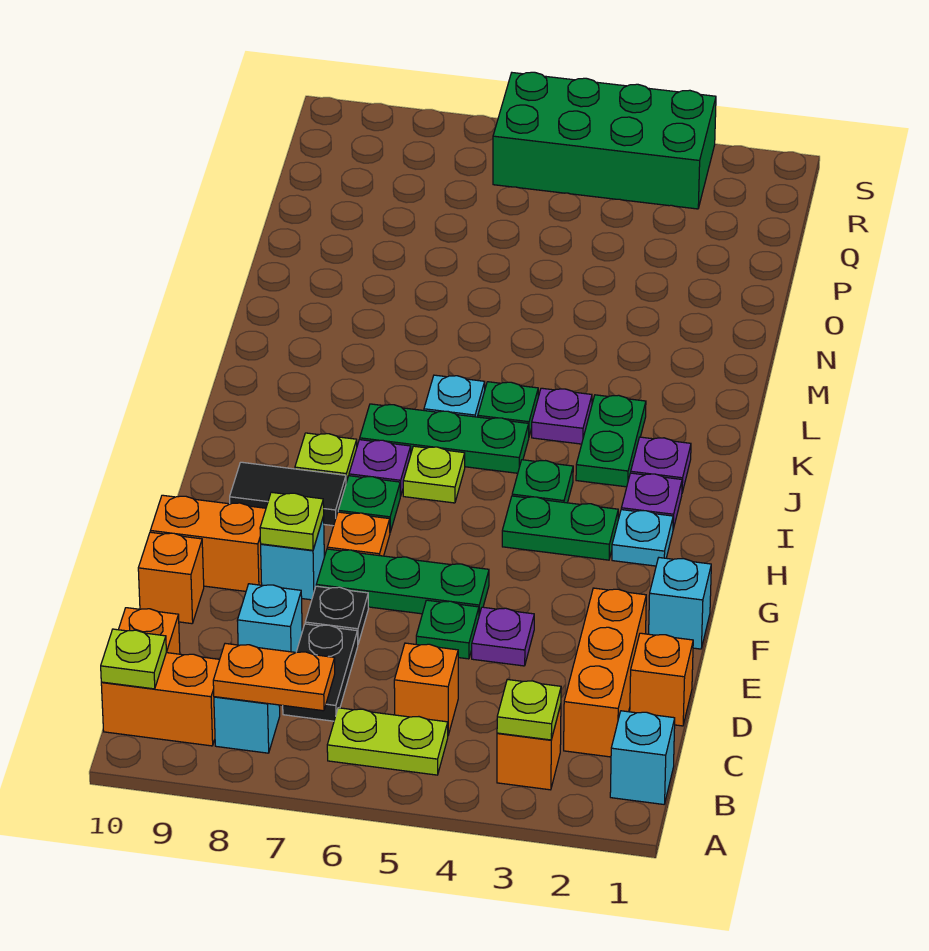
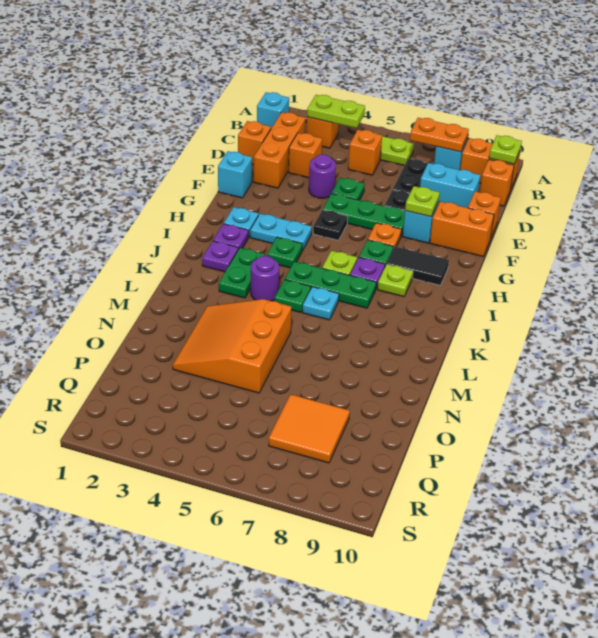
lime 1x1 plate [497,680,561,740] -> lime 1x2 plate [307,95,365,128]
none -> orange 1x1 brick [288,133,322,178]
cyan 1x1 brick [237,584,302,652] -> cyan 1x2 brick [420,163,480,208]
purple 1x1 plate [472,607,534,666] -> purple 1x1 round brick [309,155,336,198]
none -> black 1x1 plate [313,210,348,240]
green 1x2 plate [502,496,618,560] -> cyan 1x2 plate [250,214,312,251]
purple 1x1 plate [532,388,592,444] -> purple 1x1 round brick [251,256,279,301]
none -> orange 3x3 slope [173,299,292,393]
none -> orange 2x2 tile [269,394,350,463]
green 2x4 brick [493,72,716,209] -> none

